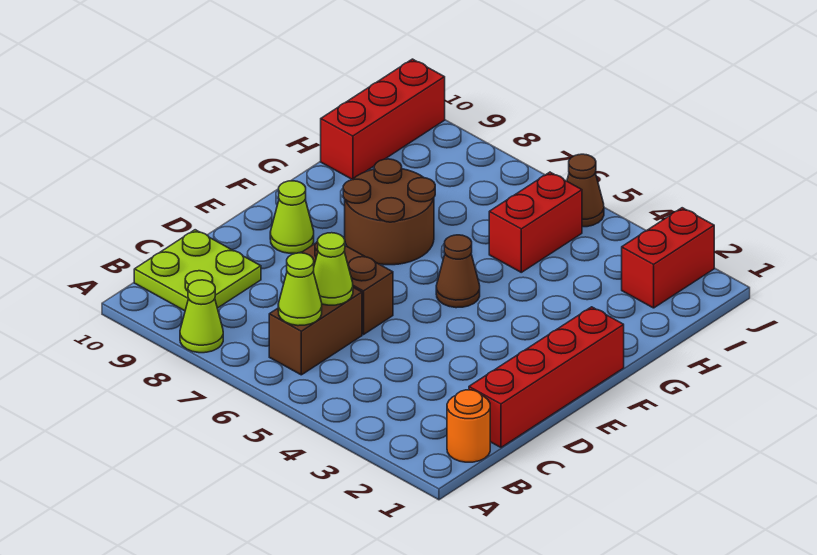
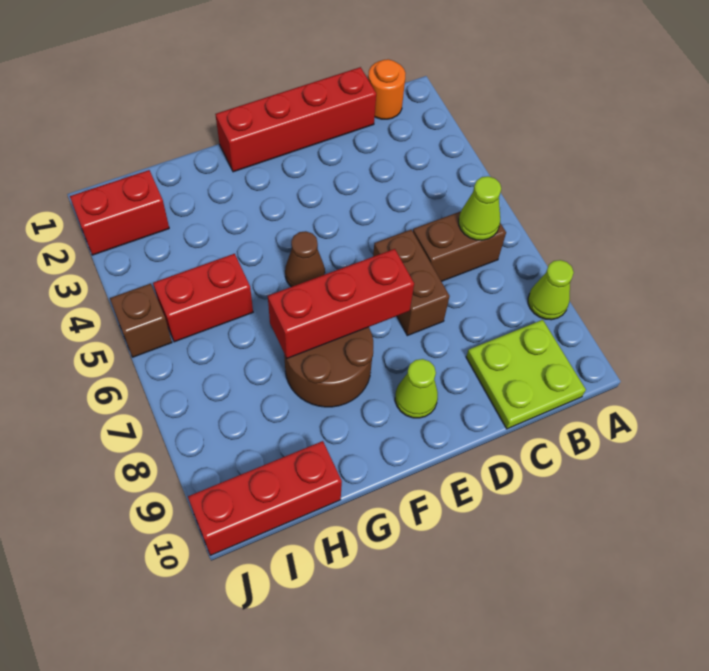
lime 1x1 cone [313,233,353,305] -> none
none -> red 1x3 brick [268,249,414,358]
brown 1x1 cone [567,154,604,227] -> brown 1x1 brick [110,284,172,357]

